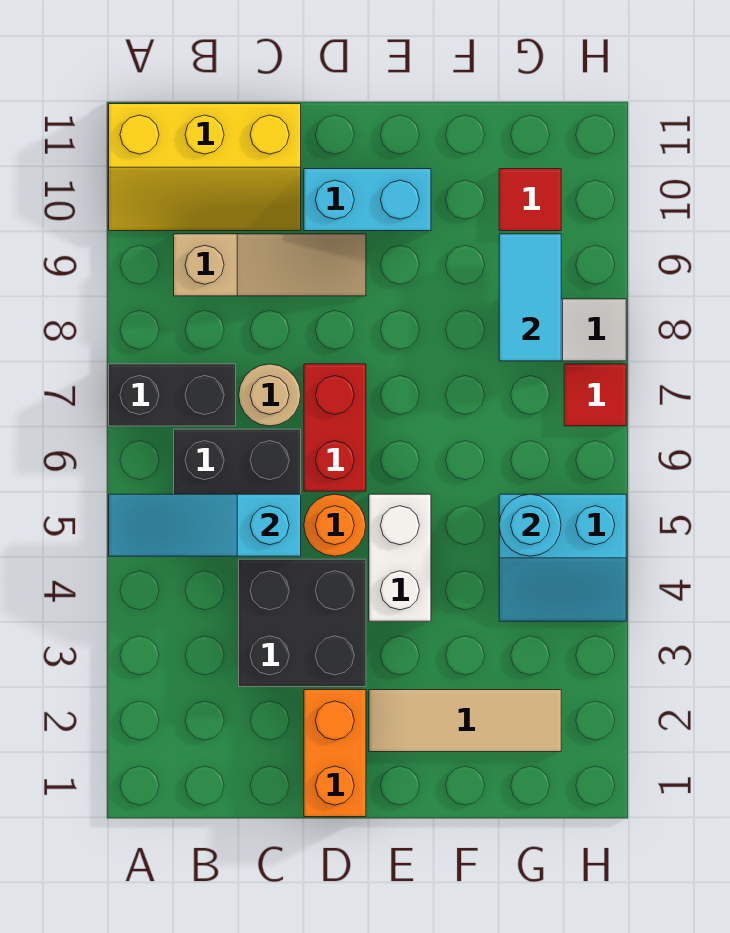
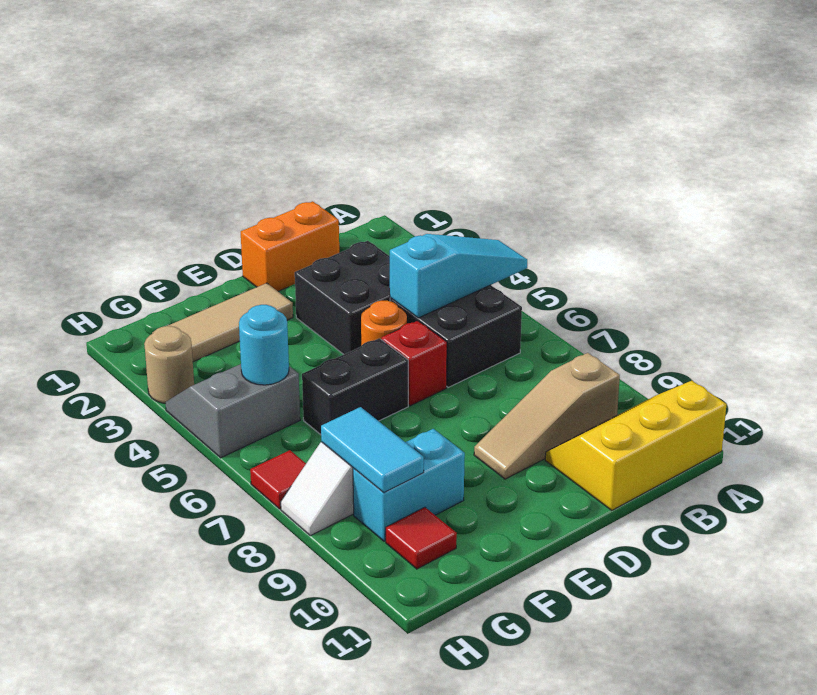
black 1x2 brick [109,364,236,426] -> black 1x2 brick moved to [302,338,408,435]
tan 1x1 round brick [239,364,301,426] -> tan 1x1 round brick moved to [144,326,194,403]
orange 1x2 brick [304,690,366,817] -> orange 1x2 brick turned to [241,201,339,291]
red 1x2 brick [304,364,366,491] -> red 1x1 brick [381,321,447,406]
cyan 1x2 brick [304,169,431,231] -> cyan 1x2 brick moved to [353,429,465,541]
white 1x2 brick [369,494,431,621] -> none
cyan 2x2 slope [499,494,626,621] -> grey 2x2 slope [166,364,300,458]

